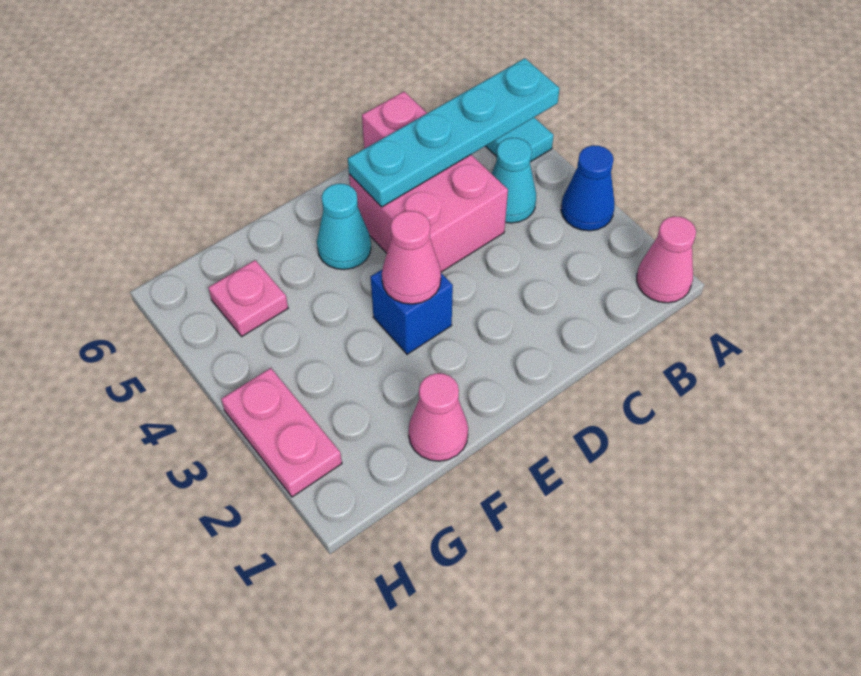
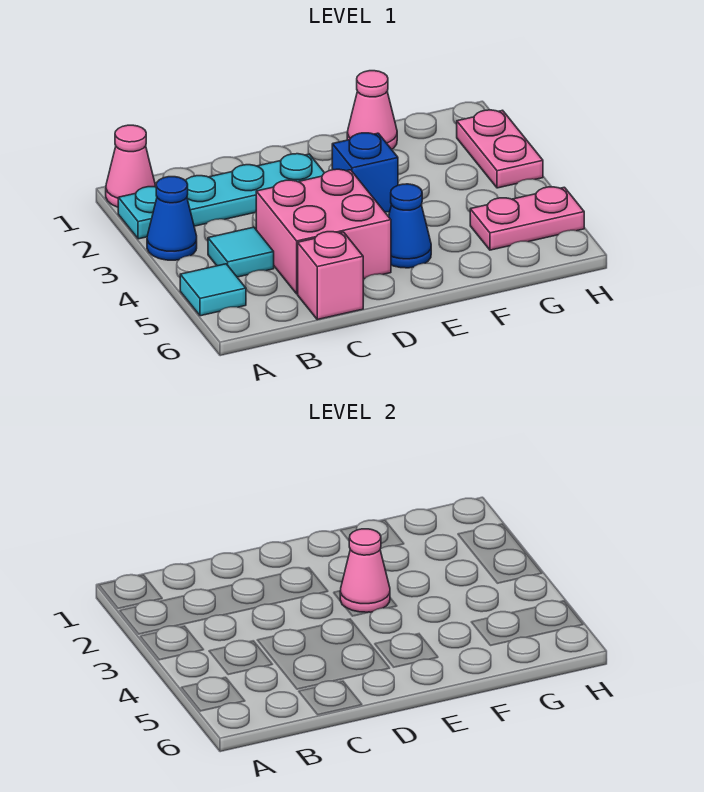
cyan 1x4 plate [348,58,560,207] -> cyan 1x4 plate moved to [118,154,324,239]
cyan 1x1 cone [492,138,536,223] -> cyan 1x1 tile [208,227,274,277]
cyan 1x1 cone [317,184,371,269] -> blue 1x1 cone [389,184,431,268]
pink 1x1 plate [208,260,288,337] -> pink 1x2 plate [470,187,584,250]

